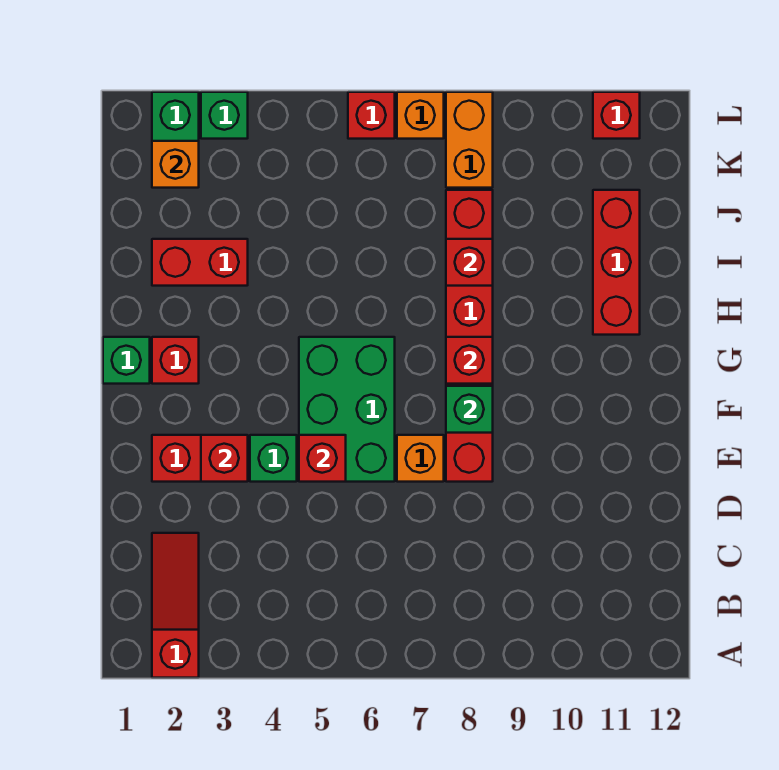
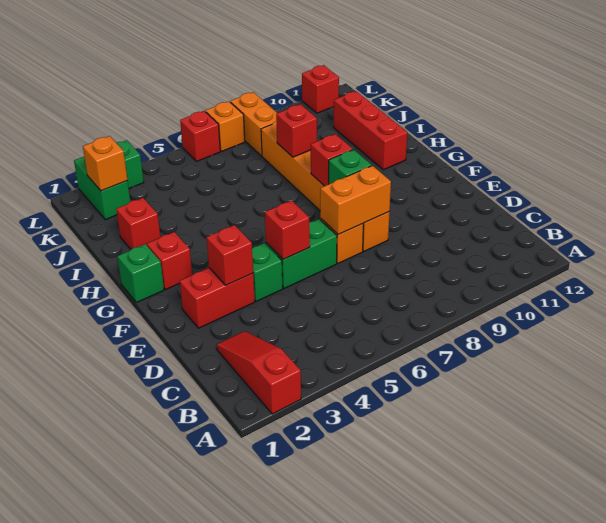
green 2x3 brick [299,337,395,482] -> green 1x2 brick [266,219,337,288]
none -> orange 1x2 brick [320,166,391,235]
red 1x6 brick [446,190,493,482] -> orange 1x6 brick [261,121,390,251]
red 1x2 brick [152,239,248,286] -> red 1x1 brick [116,198,160,249]

